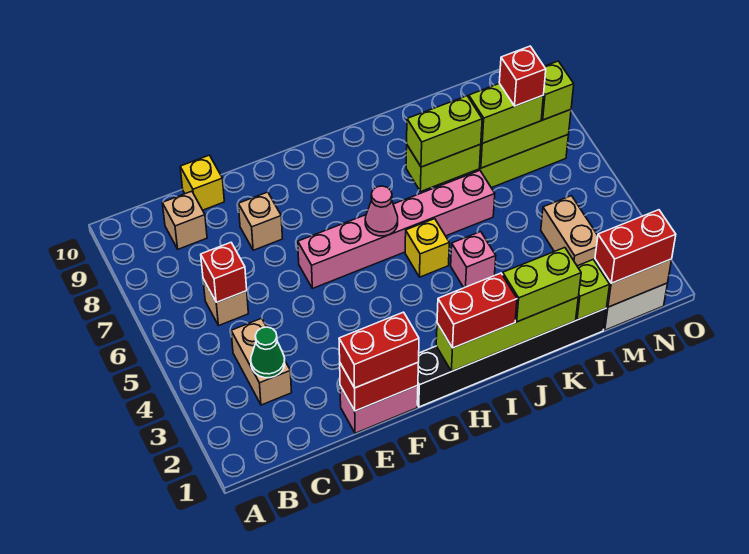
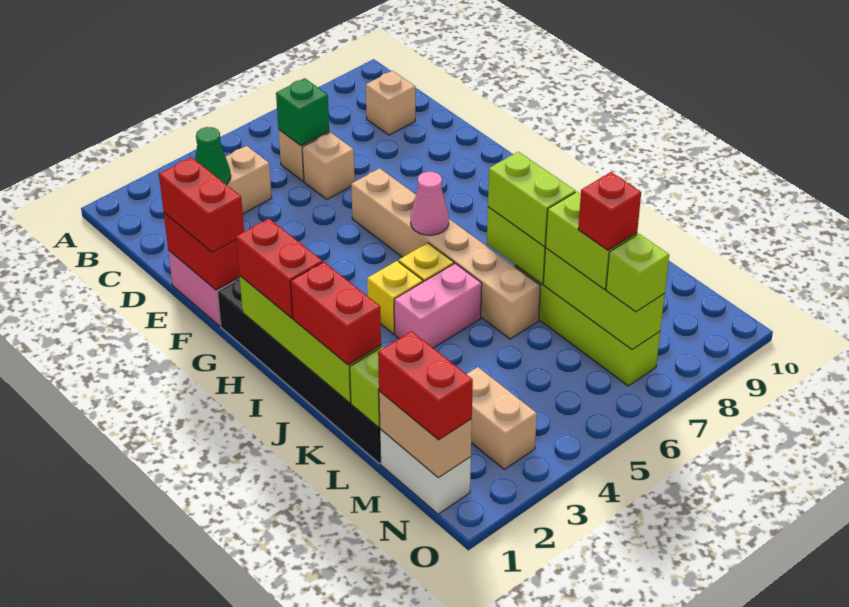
red 1x1 brick [201,243,247,302] -> green 1x1 brick [276,78,329,146]
yellow 1x1 brick [180,155,224,210] -> yellow 1x1 brick moved to [367,261,423,334]
tan 1x1 brick [238,192,283,250] -> tan 1x1 brick moved to [302,132,355,199]
pink 1x6 brick [298,170,495,288] -> tan 1x6 brick [351,168,540,339]
lime 1x2 brick [503,248,581,322] -> red 1x2 brick [291,262,381,365]
pink 1x1 brick [451,232,496,288] -> pink 1x2 brick [394,263,482,348]
tan 1x2 brick [541,196,598,266] -> tan 1x2 brick turned to [466,367,537,469]

